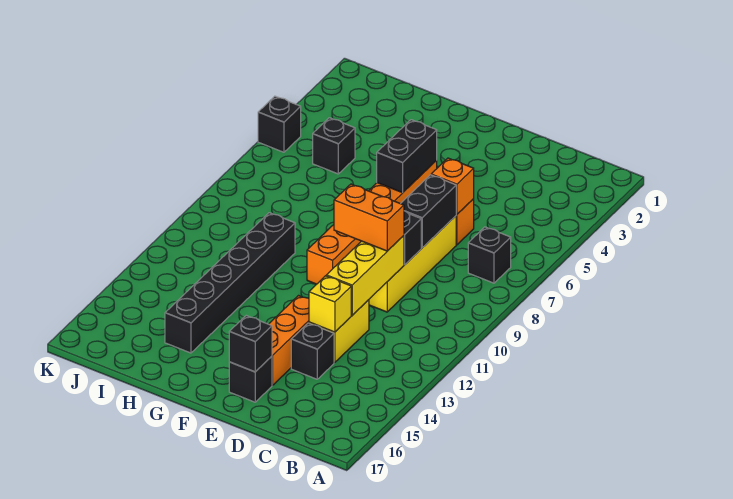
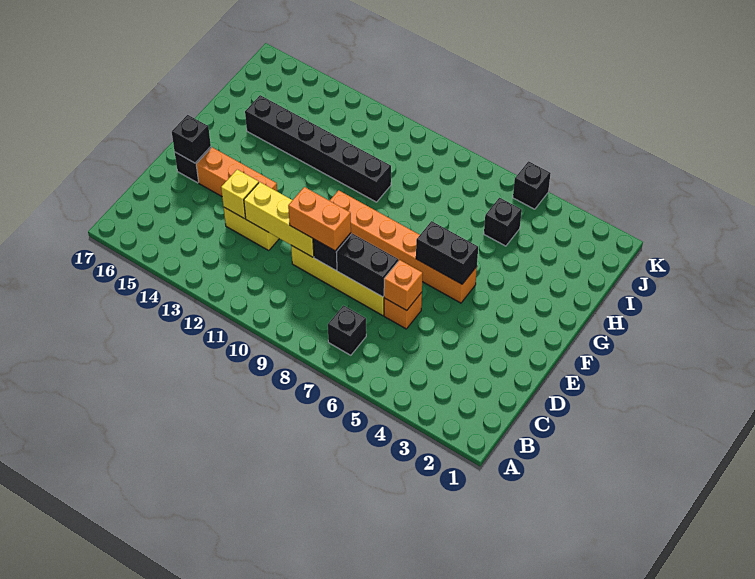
orange 1x2 brick [334,184,404,251] -> orange 1x2 brick turned to [288,187,351,251]
black 1x1 brick [291,323,334,379] -> none

